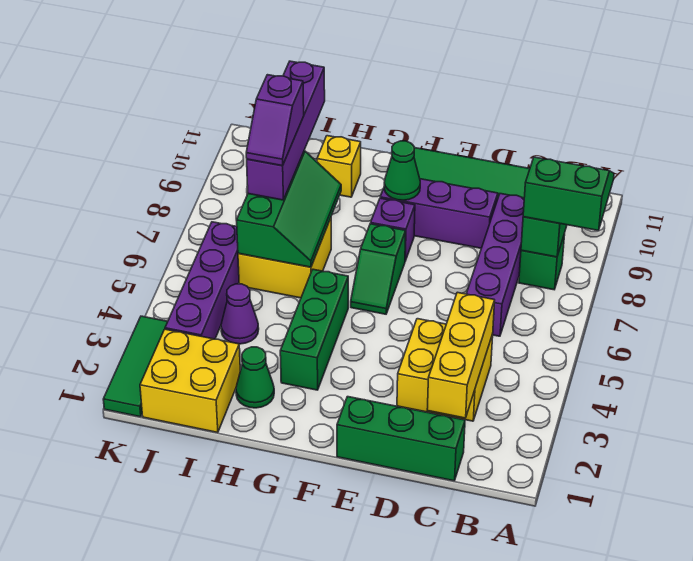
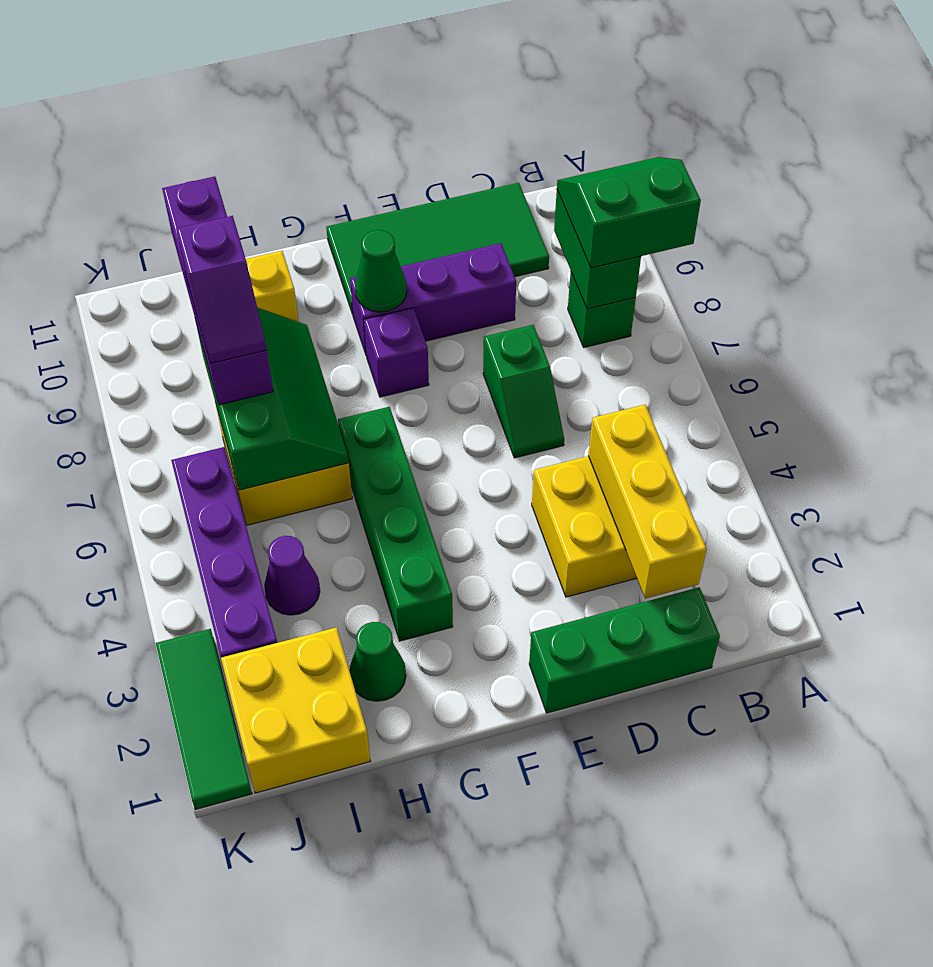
purple 1x4 brick [466,194,524,336] -> none
green 1x2 slope [351,224,406,314] -> green 1x2 slope moved to [483,325,564,458]
green 1x3 brick [280,269,348,390] -> green 1x4 brick [338,407,453,641]

